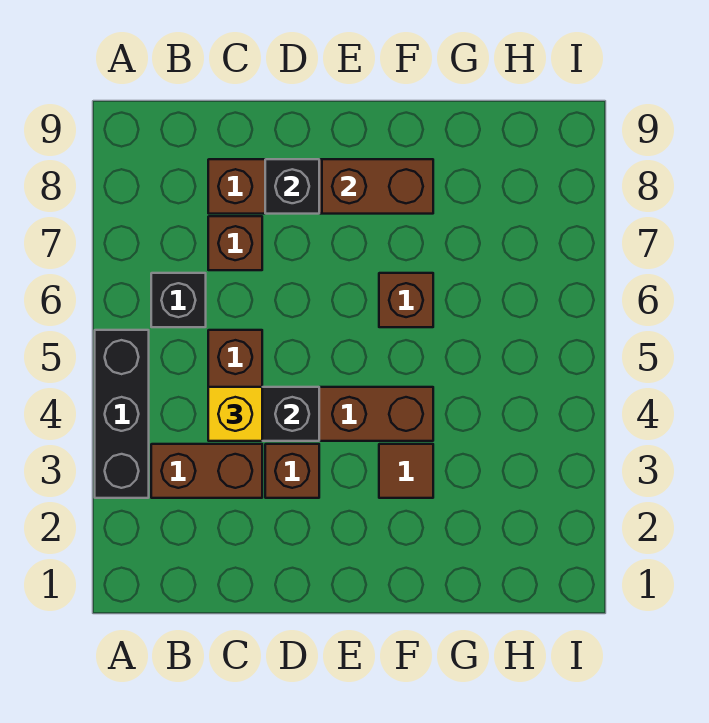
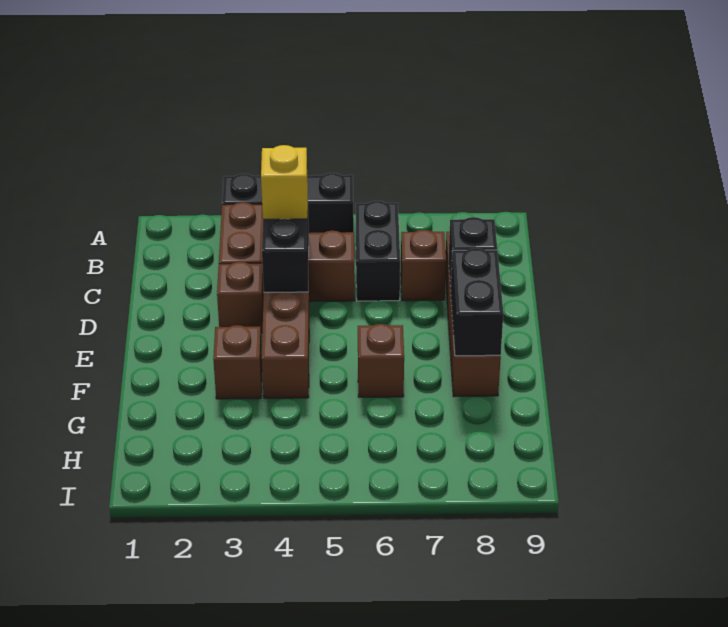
black 1x1 brick [151,273,206,327] -> black 1x2 brick [356,201,400,301]
brown 1x2 brick [322,159,433,214] -> black 1x2 brick [450,248,503,356]
brown 1x1 tile [379,444,433,498] -> brown 1x1 brick [213,325,262,399]

